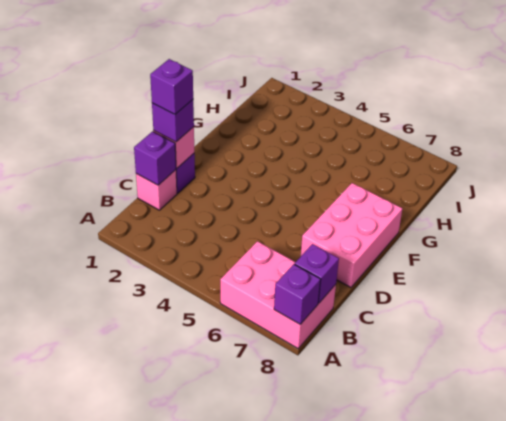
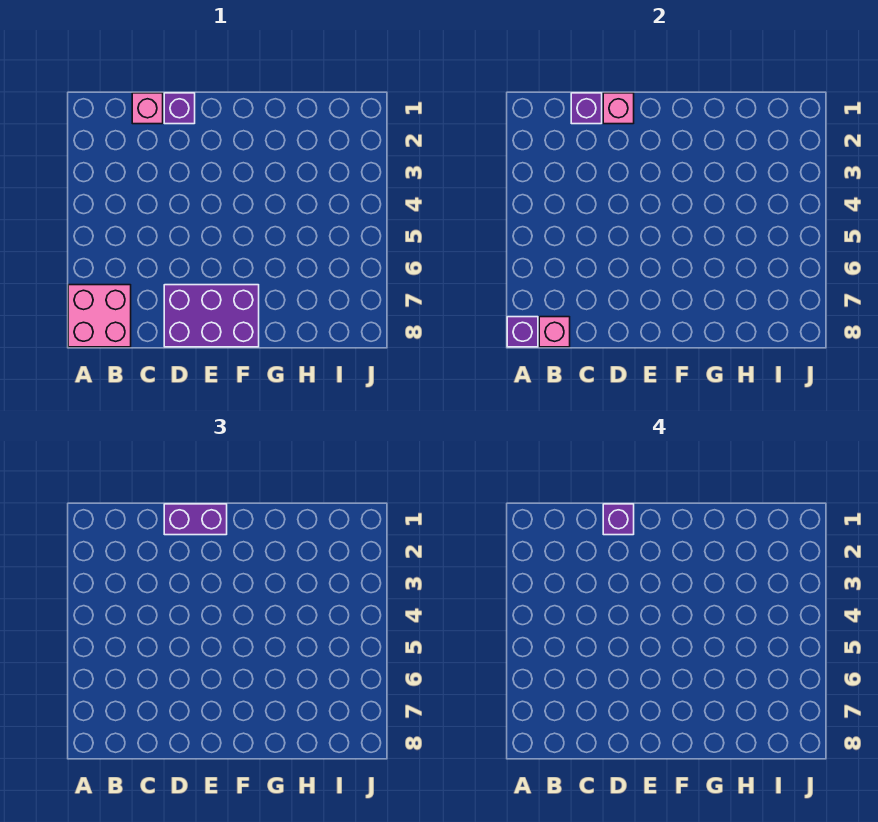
pink 2x3 brick [220,241,336,349] -> pink 2x2 brick [68,285,131,347]
purple 1x1 brick [295,244,339,303] -> pink 1x1 brick [539,317,570,347]
purple 1x1 brick [152,100,194,142] -> purple 1x2 brick [164,504,227,535]
pink 2x3 brick [301,183,402,287] -> purple 2x3 brick [164,285,259,347]

